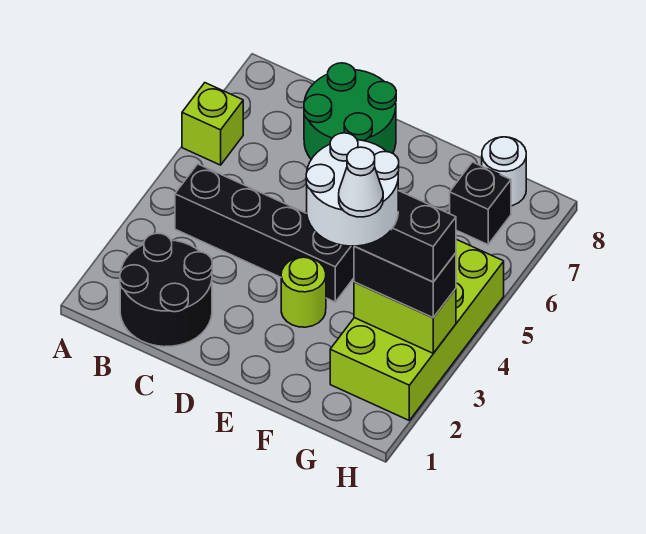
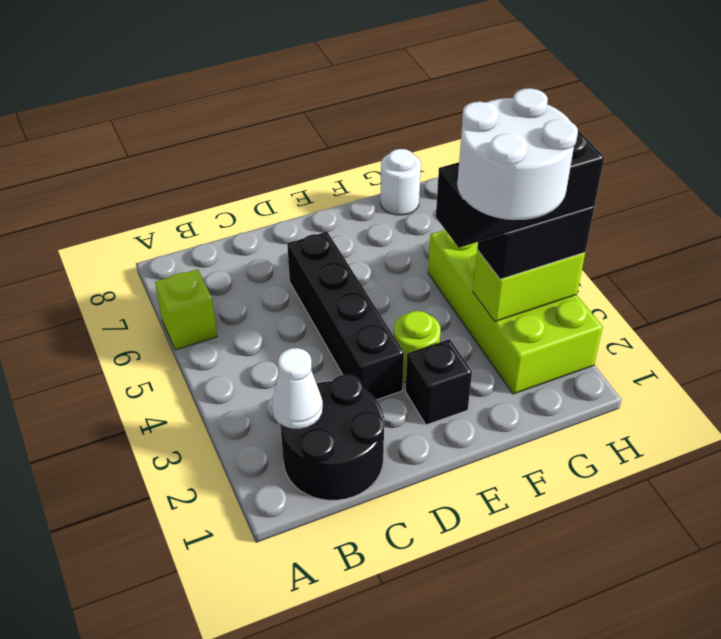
black 1x4 brick [175,164,354,302] -> black 1x4 brick turned to [287,232,404,400]
green 2x2 round brick [304,63,396,159] -> none
white 1x1 cone [339,147,383,217] -> white 1x1 cone moved to [272,348,323,429]
black 1x1 brick [450,162,511,245] -> black 1x1 brick moved to [405,339,472,425]

